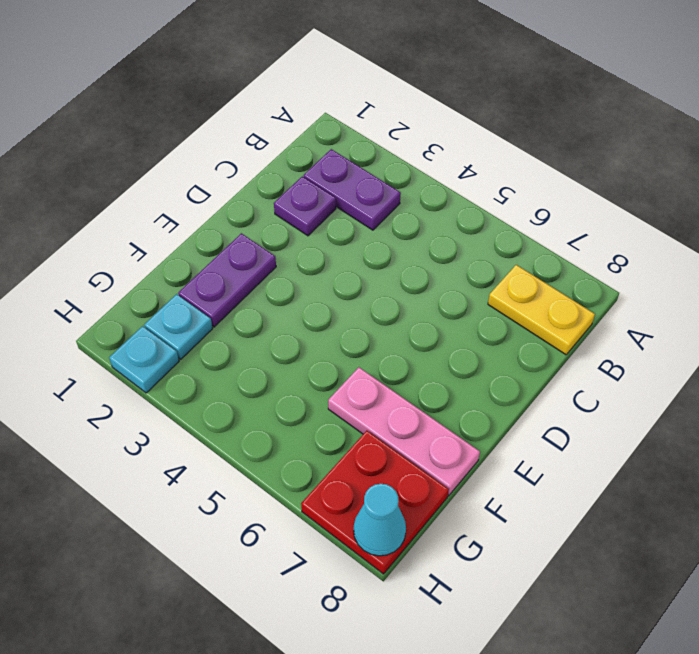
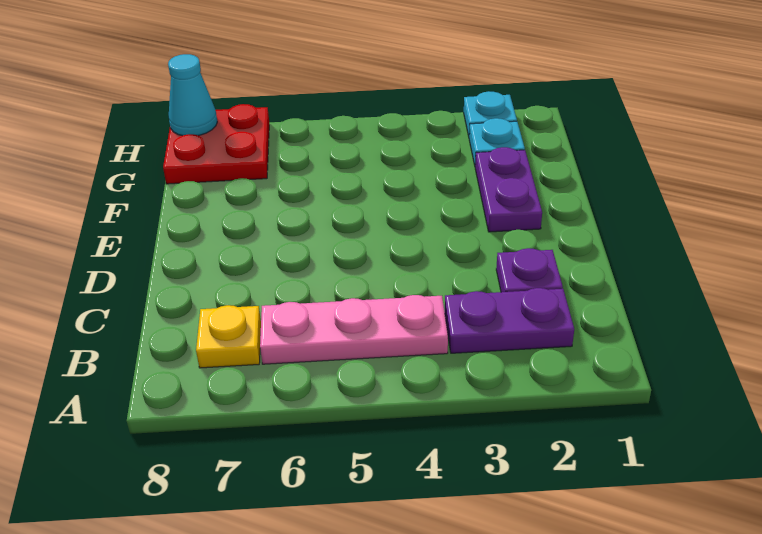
yellow 1x2 plate [488,265,595,355] -> yellow 1x1 plate [196,305,261,368]
pink 1x3 plate [328,367,480,496] -> pink 1x3 plate moved to [260,295,448,364]

